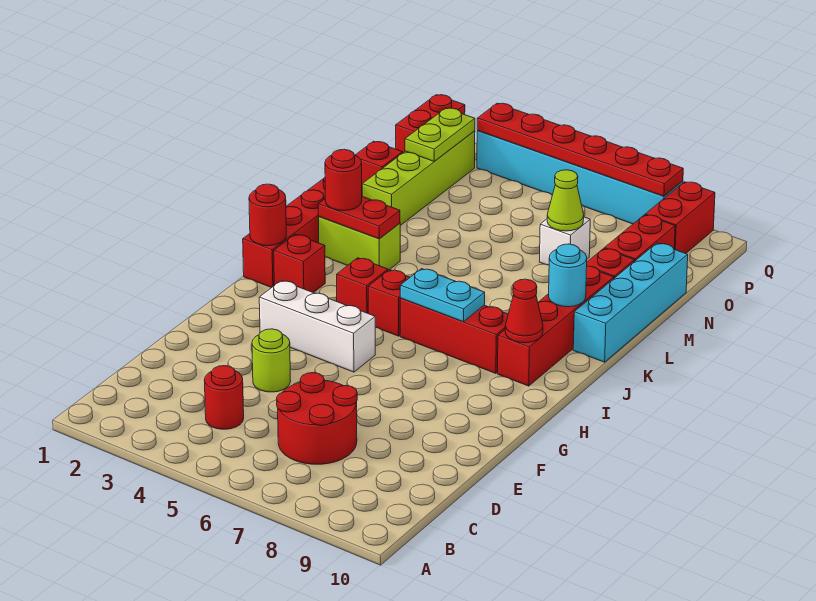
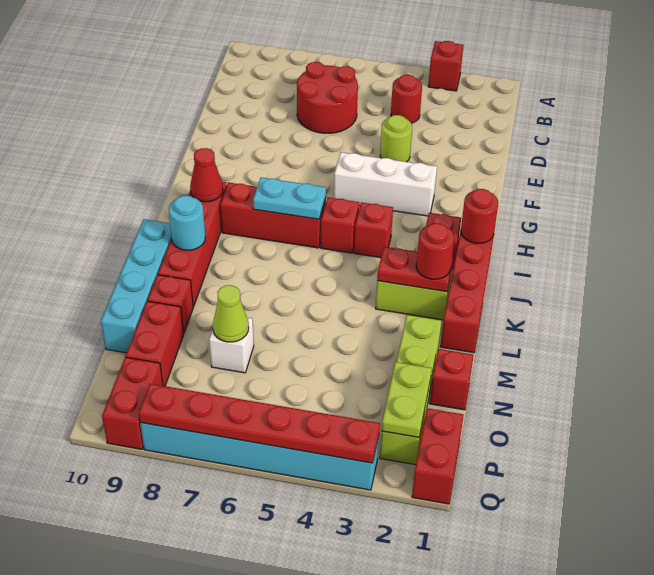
none -> red 1x1 brick [428,41,463,91]

